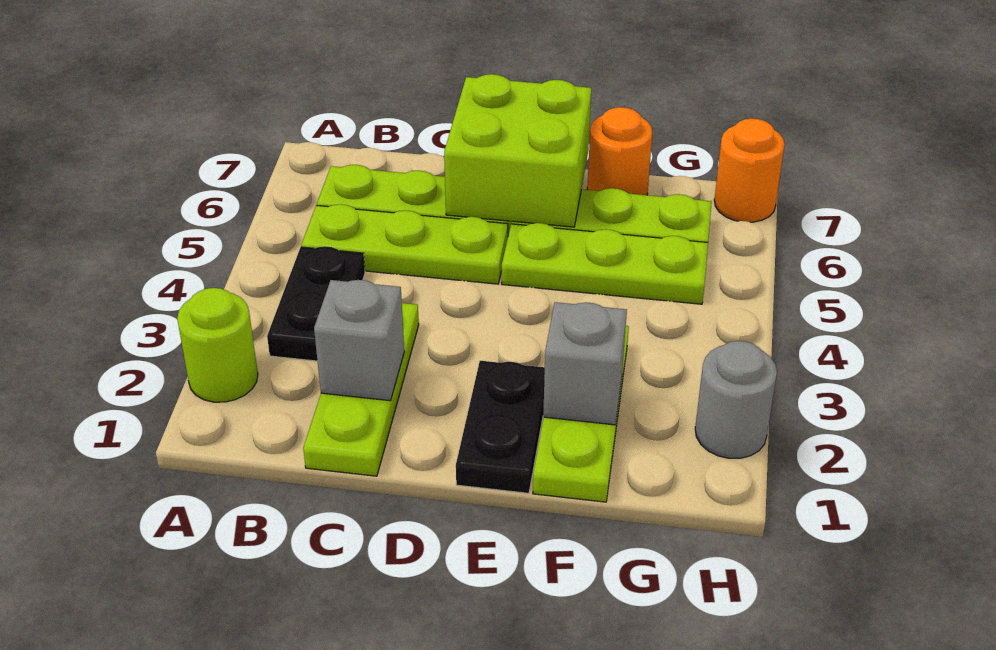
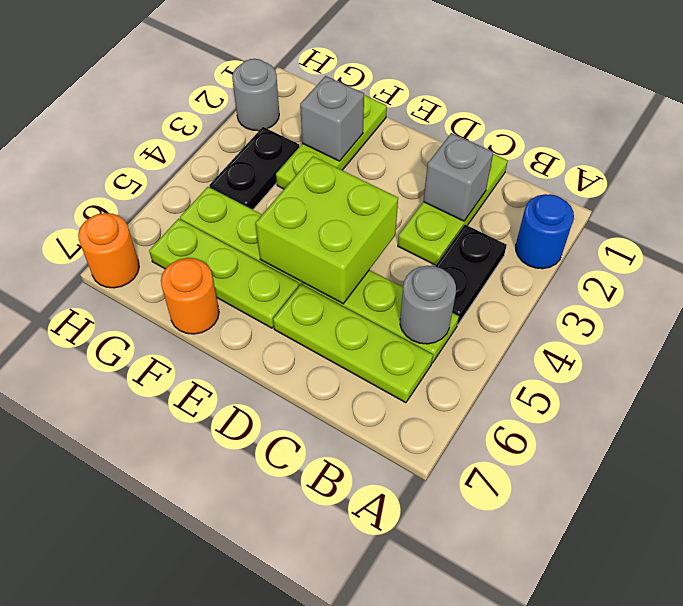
lime 1x1 round brick [177,288,258,402] -> blue 1x1 round brick [516,194,574,269]
none -> grey 1x1 round brick [400,266,456,344]
lime 2x2 brick [444,74,591,227] -> lime 2x2 brick moved to [256,156,398,304]
black 1x2 plate [456,361,545,493] -> black 1x2 plate moved to [209,127,299,210]

